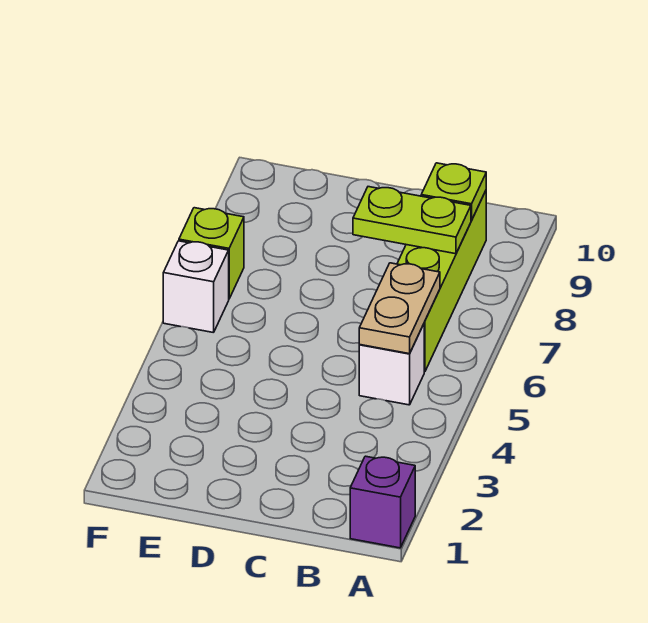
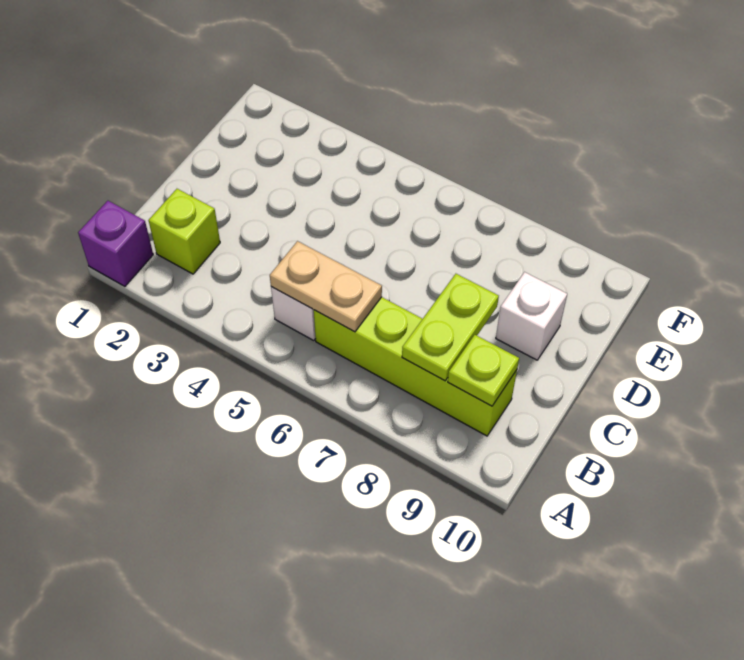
white 1x1 brick [163,241,229,333] -> white 1x1 brick moved to [496,272,567,360]
lime 1x1 brick [179,208,244,298] -> lime 1x1 brick moved to [148,189,220,274]

